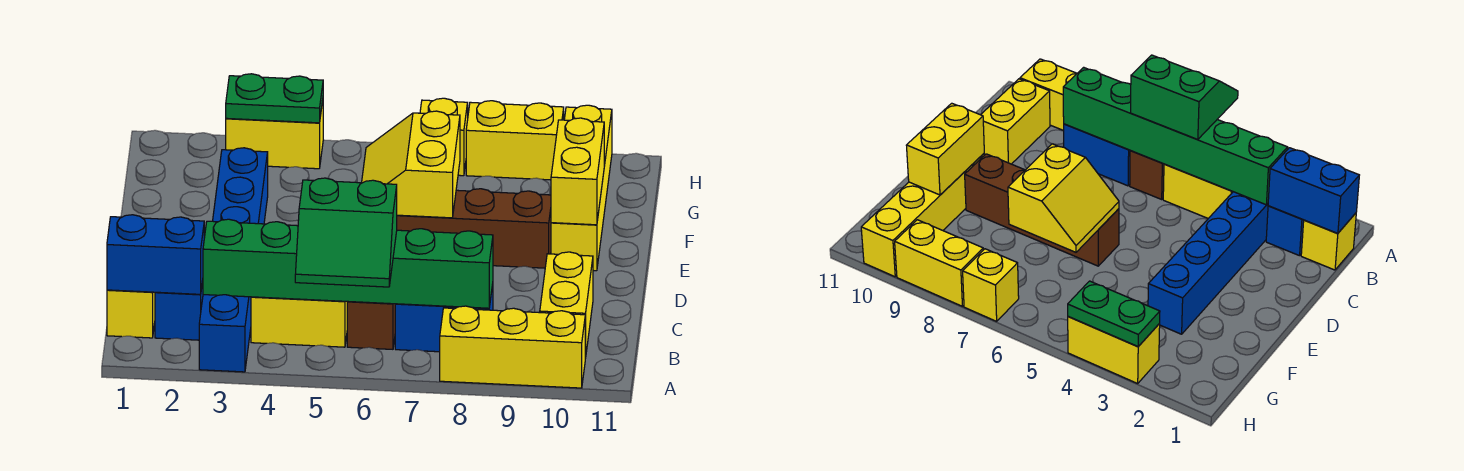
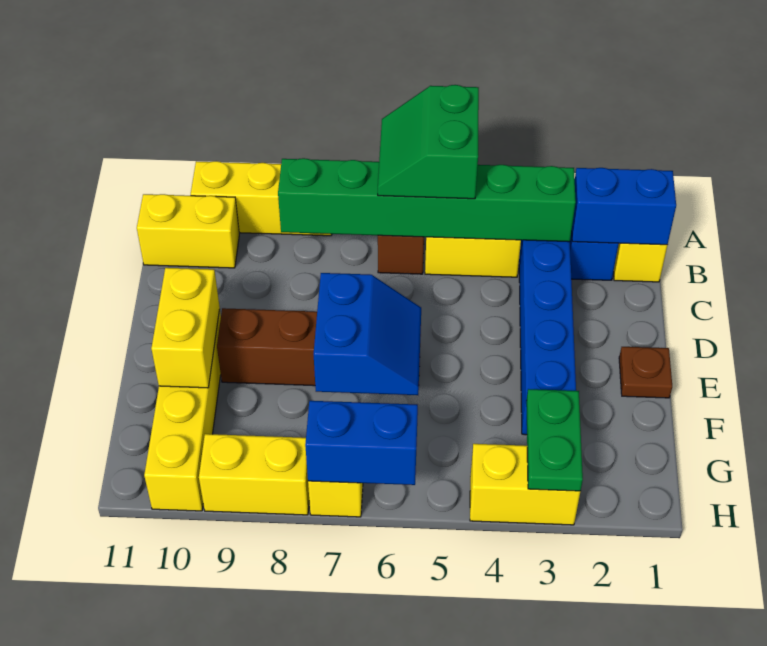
green 2x2 slope [295,178,397,287] -> green 2x2 slope turned to [378,85,479,199]
blue 1x2 brick [395,284,493,352] -> blue 1x2 brick moved to [305,401,418,485]
yellow 1x2 brick [540,252,593,358] -> yellow 1x2 brick turned to [137,194,239,268]
none -> brown 1x1 plate [619,347,672,398]
yellow 2x2 slope [362,111,460,218] -> blue 2x2 slope [314,273,421,395]
green 1x2 plate [226,74,323,123] -> green 1x2 plate turned to [526,389,583,491]

